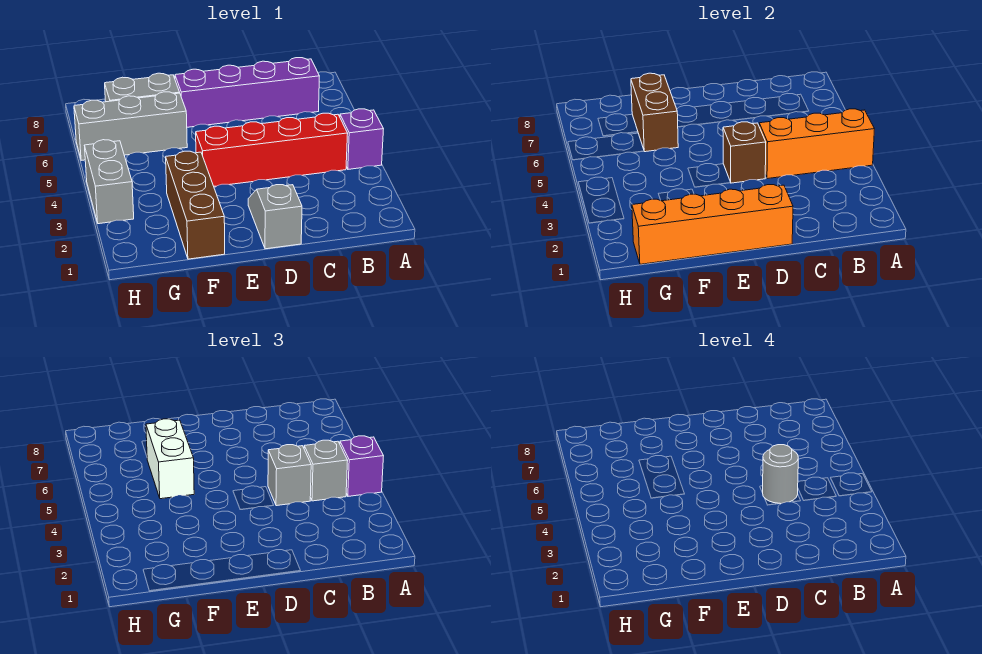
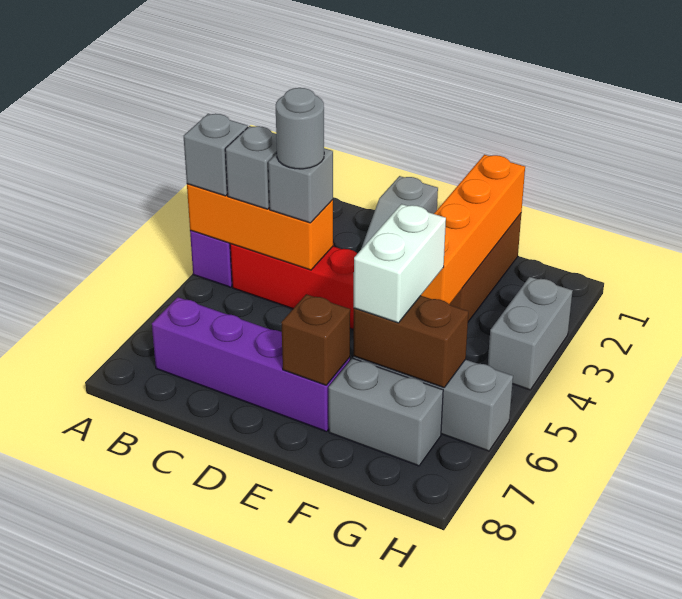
purple 1x1 brick [340,436,383,496] -> grey 1x1 brick [184,114,248,196]
orange 1x4 brick [632,185,793,264] -> orange 1x4 brick turned to [421,155,525,304]
brown 1x1 brick [723,122,766,183] -> brown 1x1 brick moved to [281,294,350,385]
brown 1x2 brick [631,73,678,152] -> brown 1x2 brick turned to [353,296,468,388]

